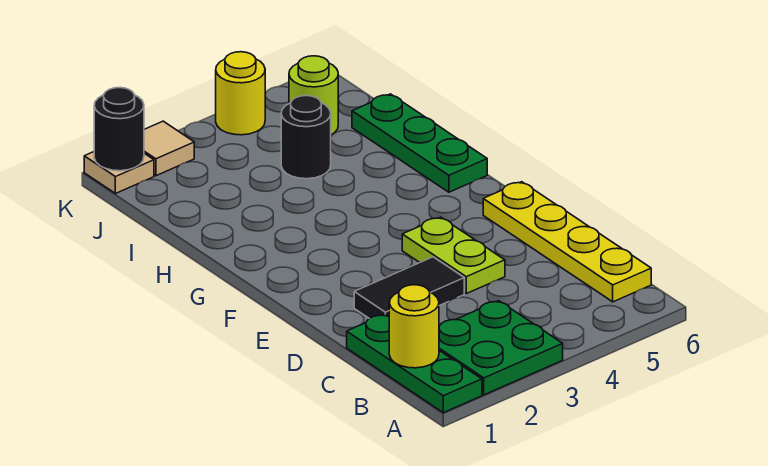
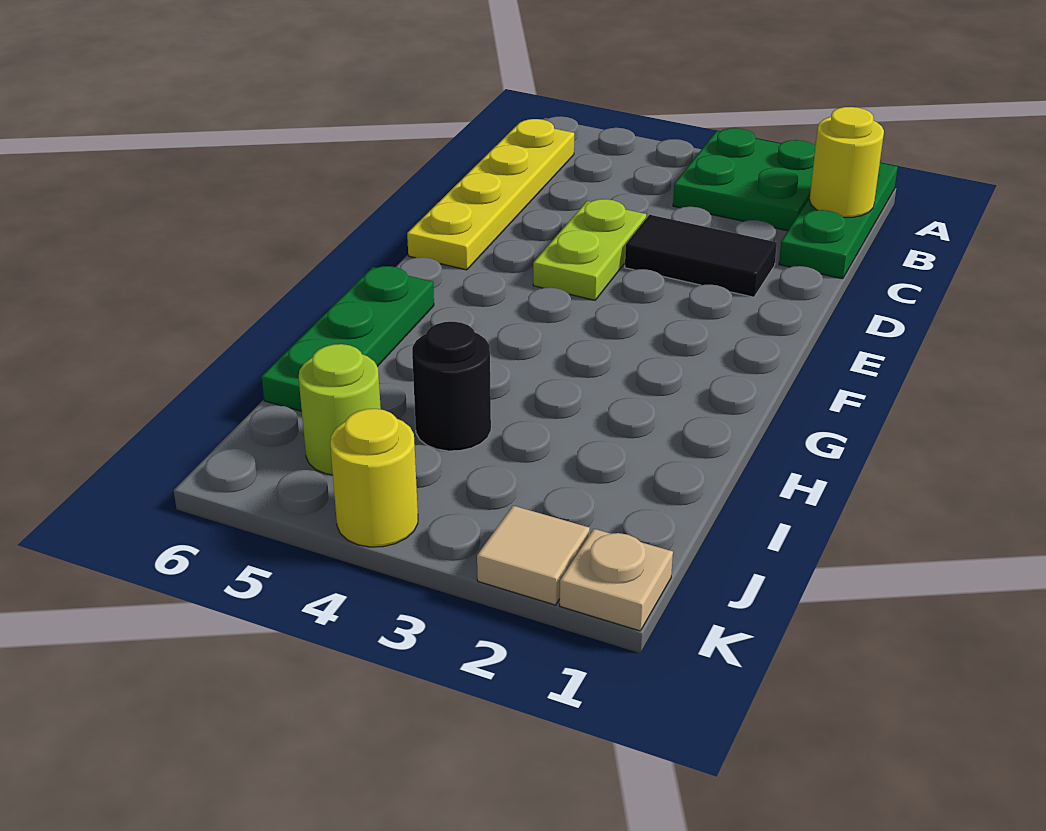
black 1x1 round brick [94,88,144,171] -> none

